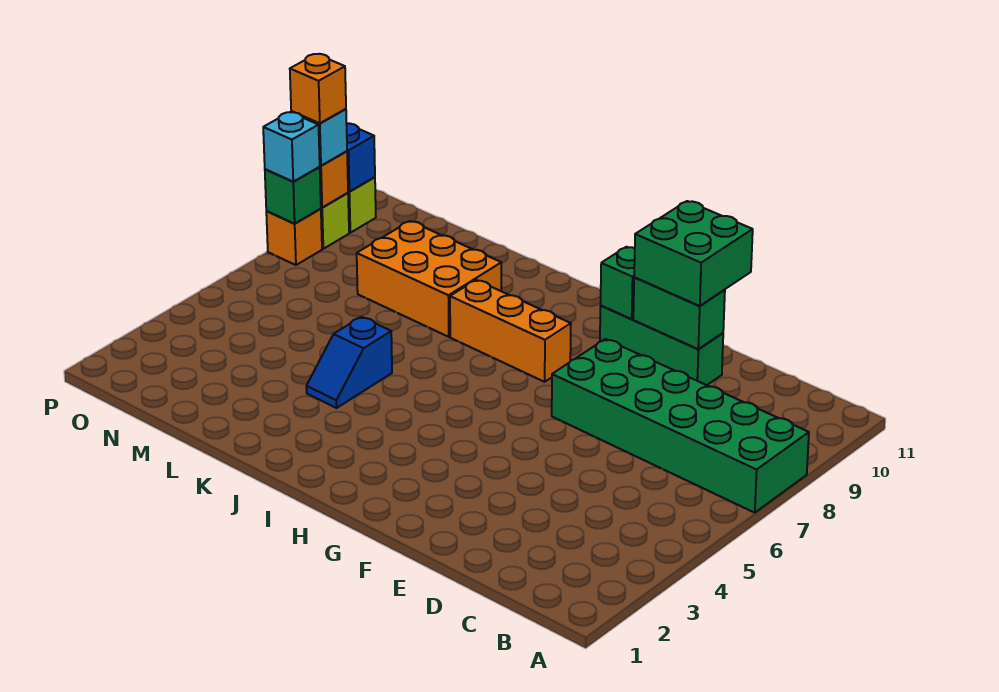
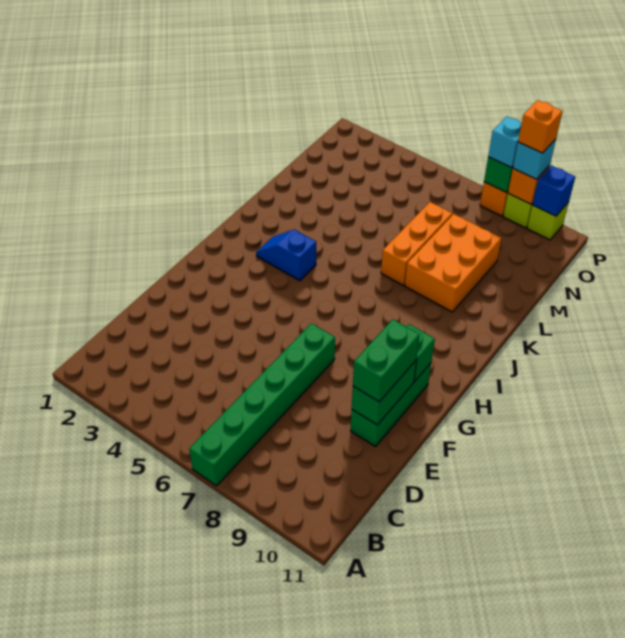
green 2x6 brick [552,339,809,513] -> green 1x6 brick [189,323,335,486]
green 2x2 brick [634,201,753,306] -> green 1x2 brick [353,319,420,402]
orange 1x3 brick [450,280,571,382] -> orange 1x3 brick moved to [381,202,452,285]
blue 1x2 slope [306,317,392,408] -> blue 1x2 slope moved to [256,230,316,281]

